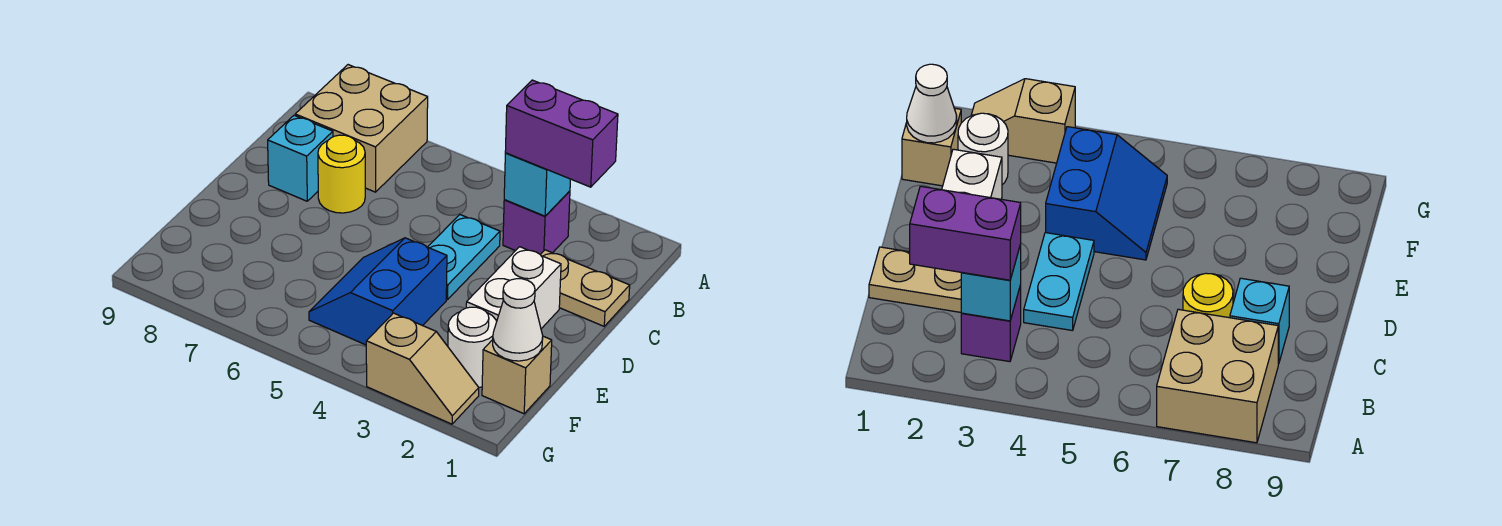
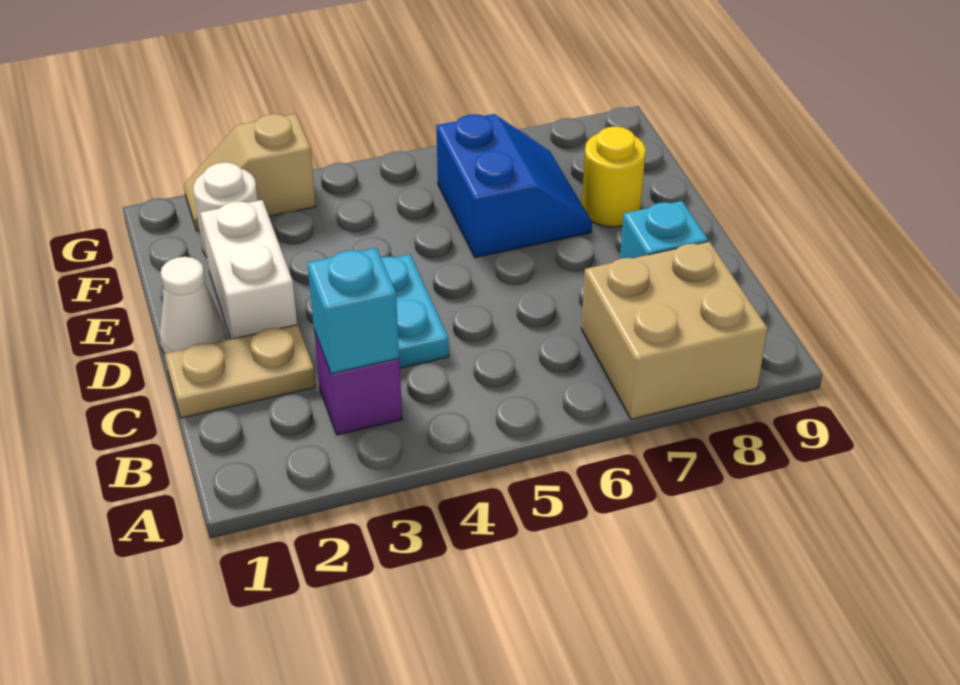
purple 1x2 brick [505,80,618,187] -> none
yellow 1x1 round brick [318,135,365,213] -> yellow 1x1 round brick moved to [582,126,646,227]
blue 2x2 slope [309,238,447,345] -> blue 2x2 slope moved to [436,114,592,257]
tan 1x1 brick [482,336,552,414] -> none
white 1x1 cone [493,279,543,361] -> white 1x1 cone moved to [160,257,226,354]

